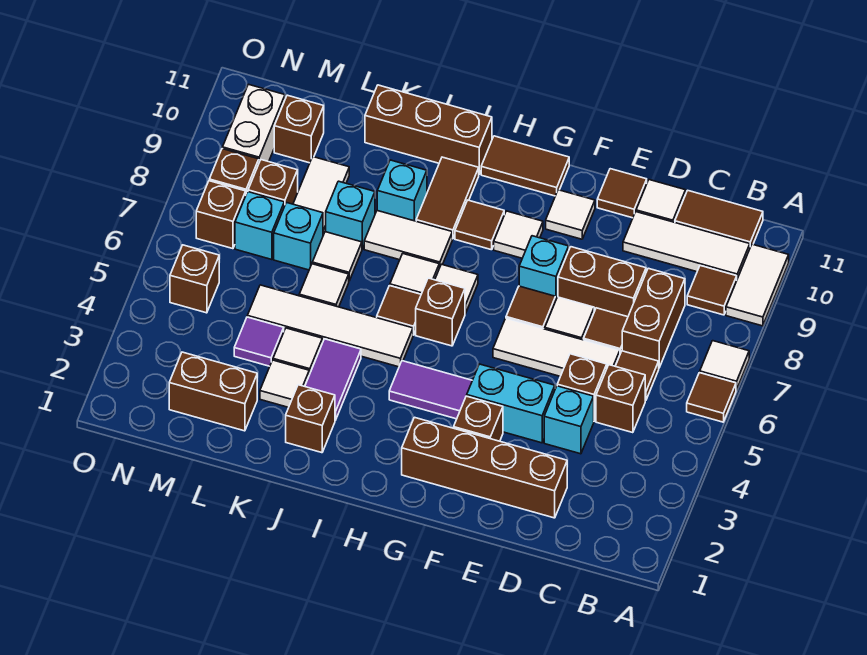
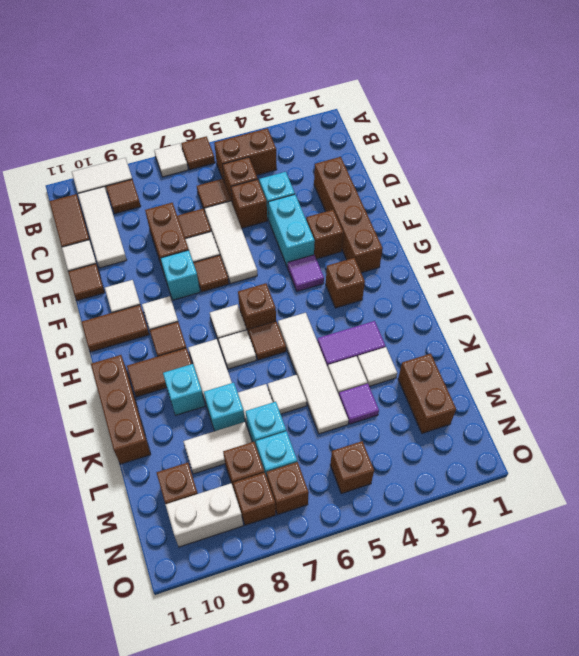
brown 1x2 brick [622,268,685,367] -> brown 1x2 brick moved to [214,128,277,181]
purple 1x2 tile [389,361,472,419] -> purple 1x1 tile [288,255,324,291]
brown 1x2 tile [481,136,569,196] -> brown 1x2 tile turned to [82,305,149,352]
brown 1x1 brick [286,385,335,453] -> brown 1x1 brick moved to [326,258,365,308]

